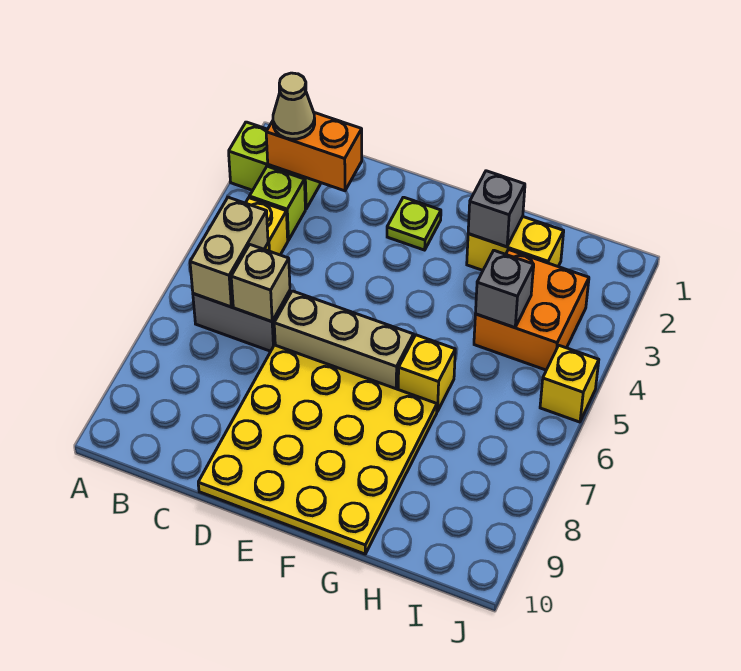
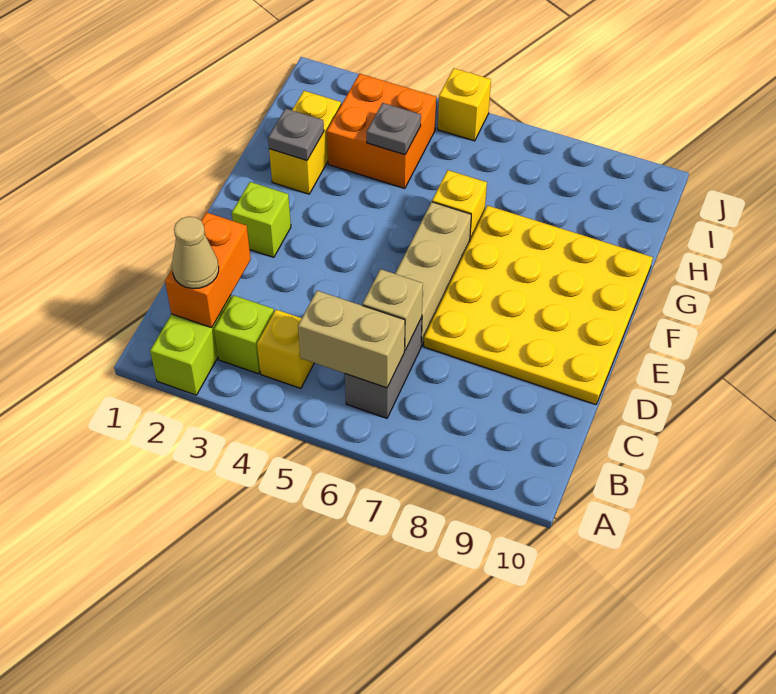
lime 1x1 plate [387,197,441,250] -> lime 1x1 brick [232,182,291,257]
grey 1x1 brick [468,171,525,247] -> grey 1x1 plate [268,108,324,160]
grey 1x1 brick [476,251,534,328] -> grey 1x1 plate [367,103,421,155]

